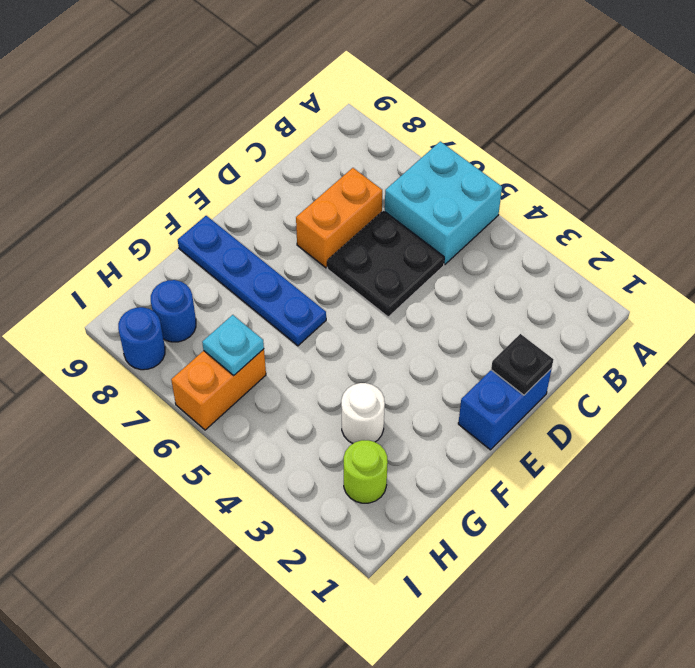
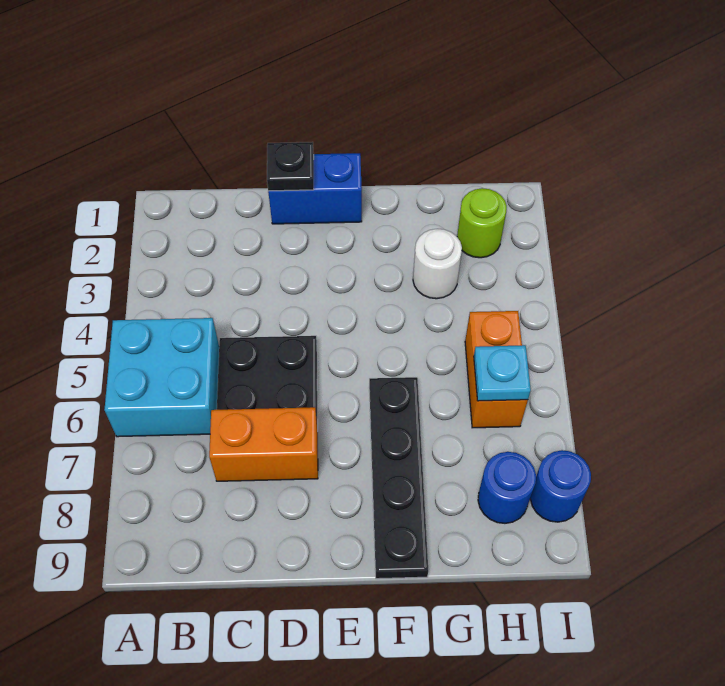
blue 1x4 plate [178,216,326,346] -> black 1x4 plate [369,377,428,579]
orange 1x2 brick [171,349,266,430] -> orange 1x2 brick turned to [465,311,528,428]

